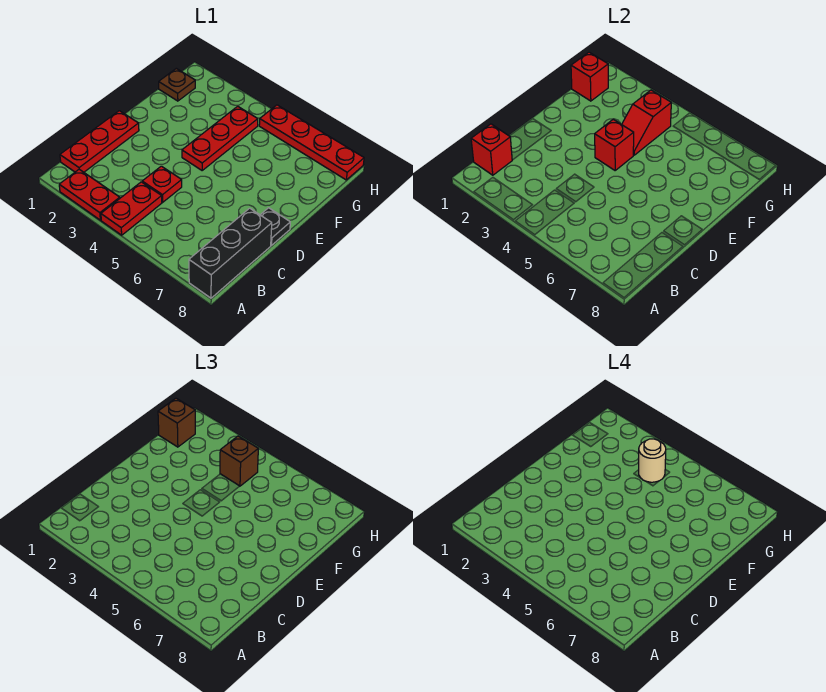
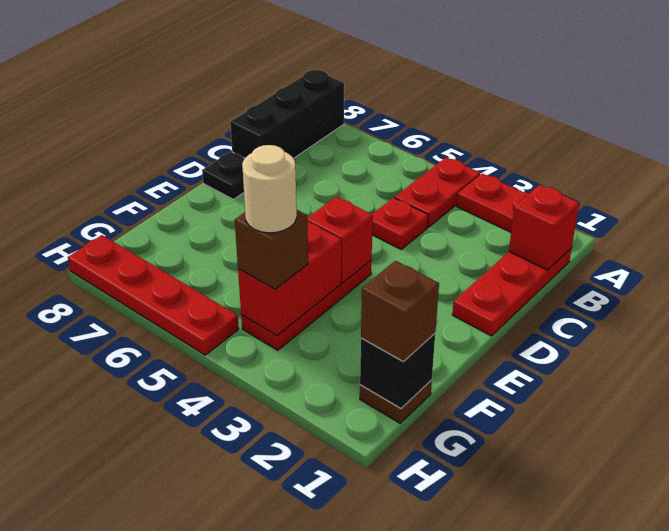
red 1x2 slope [622,90,671,155] -> red 1x2 brick [238,222,341,336]
red 1x1 brick [571,52,608,101] -> black 1x1 brick [360,334,435,408]

